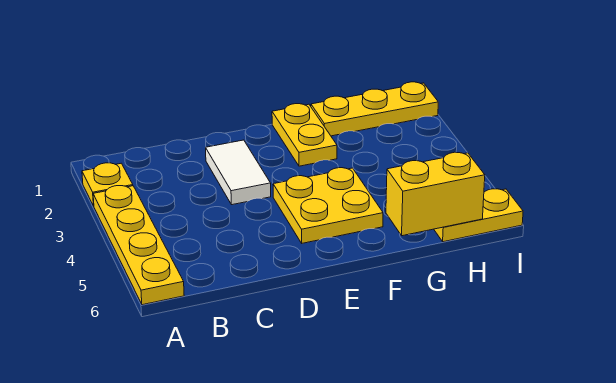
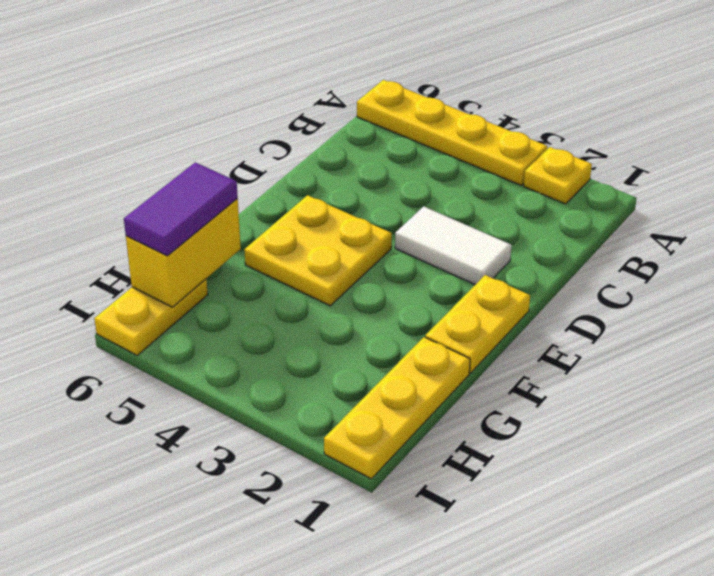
yellow 1x2 plate [272,104,337,166] -> yellow 1x2 plate turned to [425,275,530,373]
none -> purple 1x2 tile [124,162,238,256]

